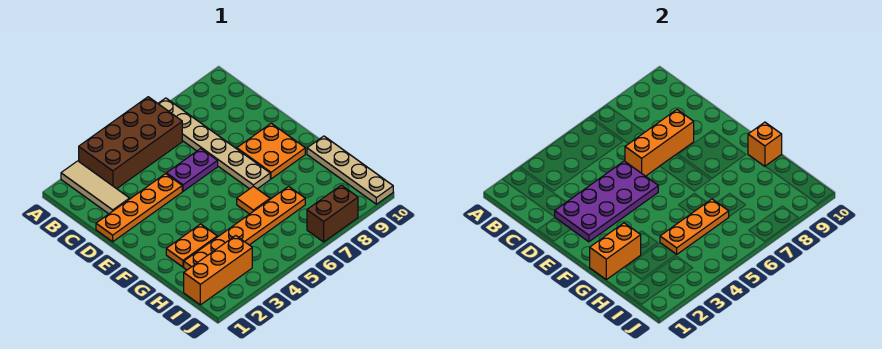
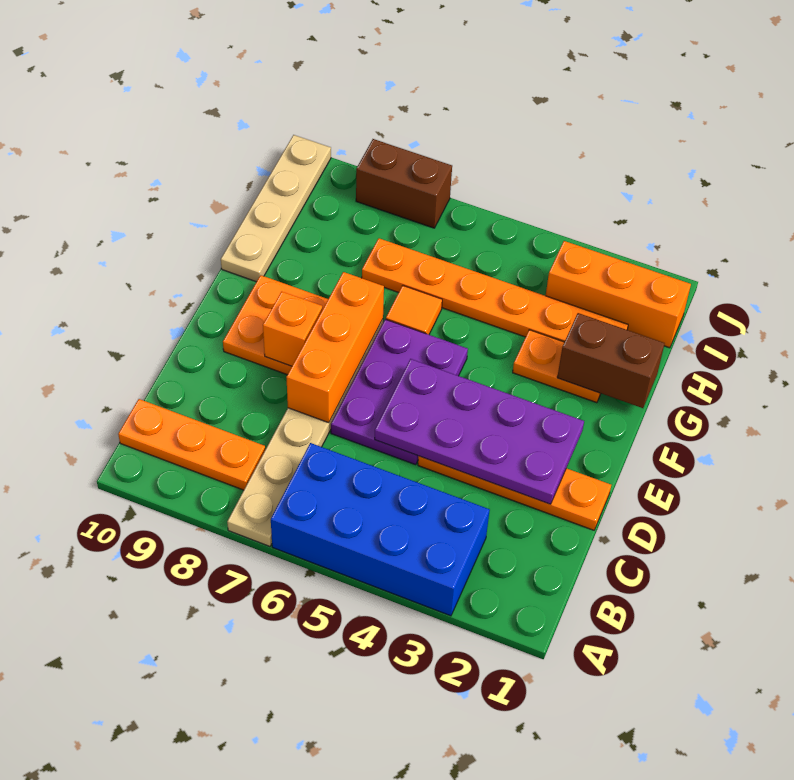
tan 1x3 tile [61,161,130,214] -> none
brown 2x4 brick [79,97,182,189] -> blue 2x4 brick [271,443,490,616]
purple 1x2 plate [166,149,218,191] -> purple 2x3 plate [331,319,468,465]
orange 1x3 brick [625,110,694,176] -> orange 1x3 brick turned to [286,272,384,423]
orange 1x2 brick [590,223,641,280] -> brown 1x2 brick [557,313,665,408]
orange 1x1 brick [748,122,782,166] -> orange 1x1 brick moved to [263,292,322,366]
orange 1x3 plate [660,199,729,254] -> orange 1x3 plate moved to [118,399,265,490]

